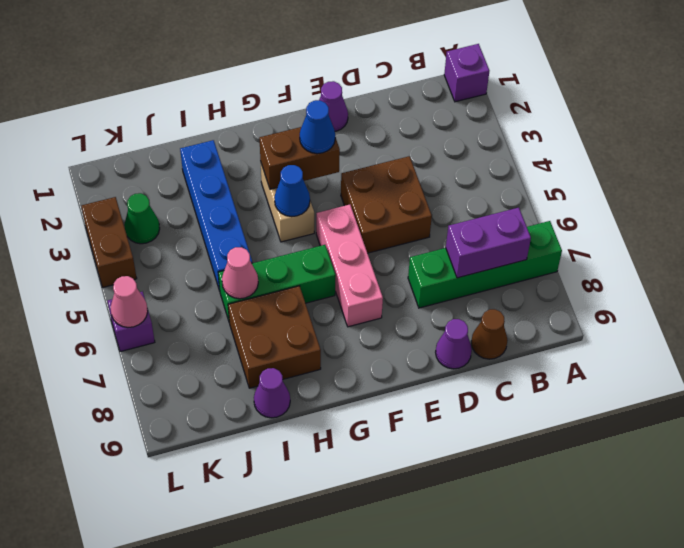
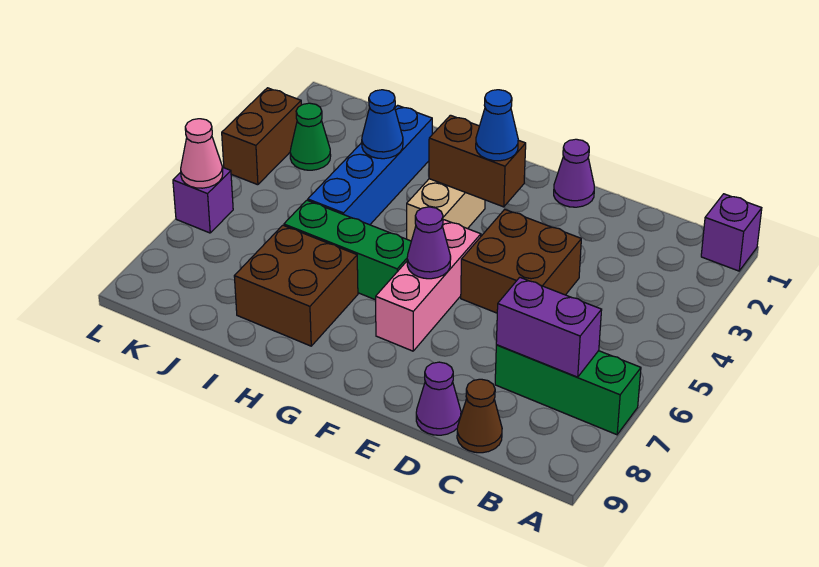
green 1x4 brick [408,221,562,308] -> green 1x3 brick [495,345,641,435]
blue 1x1 cone [274,165,310,217] -> blue 1x1 cone moved to [362,90,403,159]
pink 1x1 cone [222,247,258,299] -> none
purple 1x1 cone [254,368,290,418] -> purple 1x1 cone moved to [407,207,451,279]

